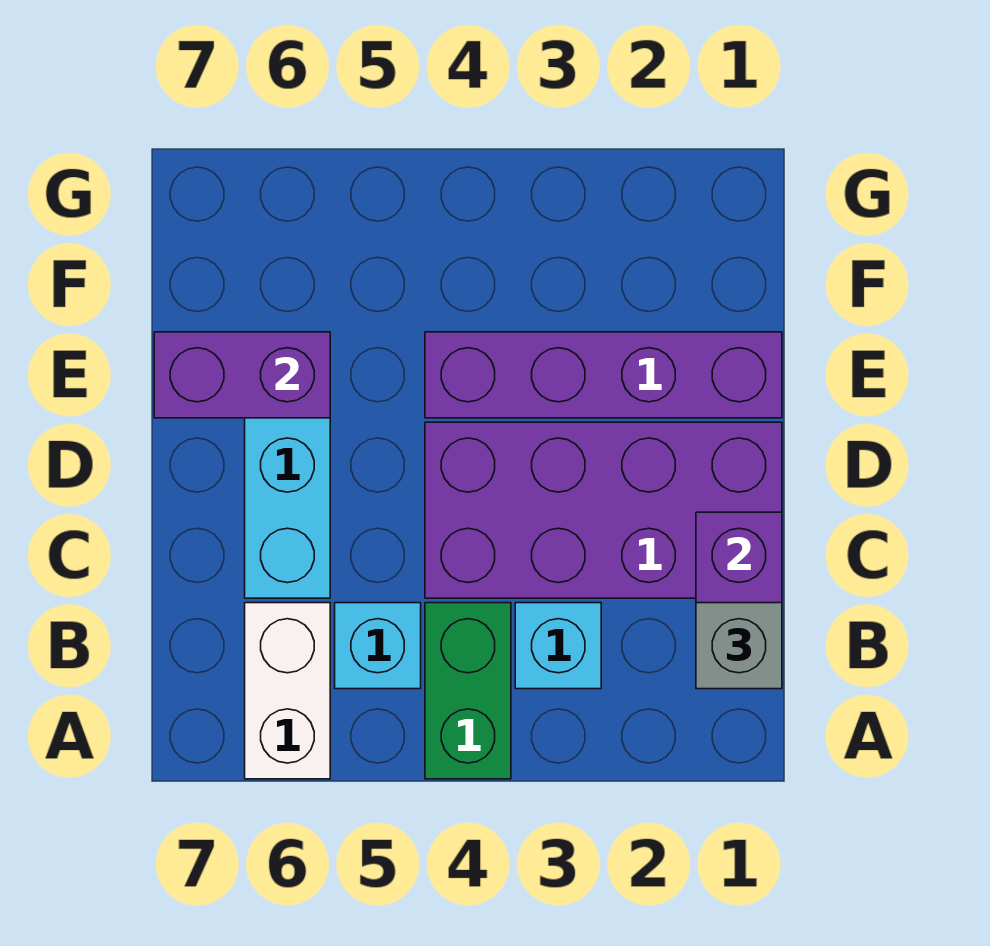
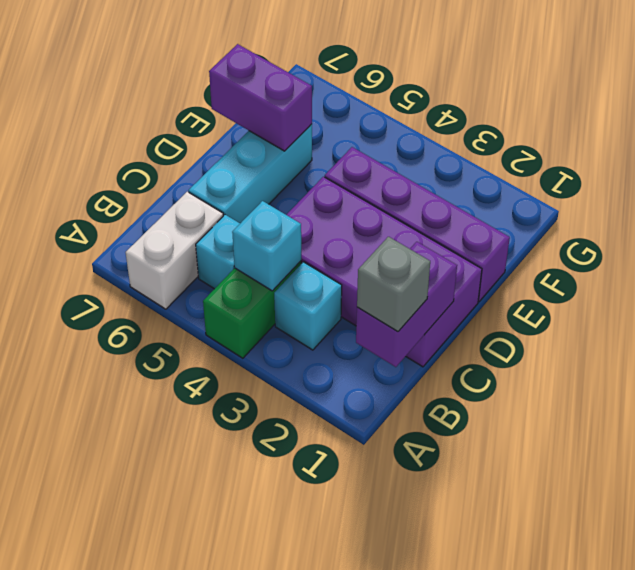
none -> cyan 1x1 brick [232,201,301,291]

